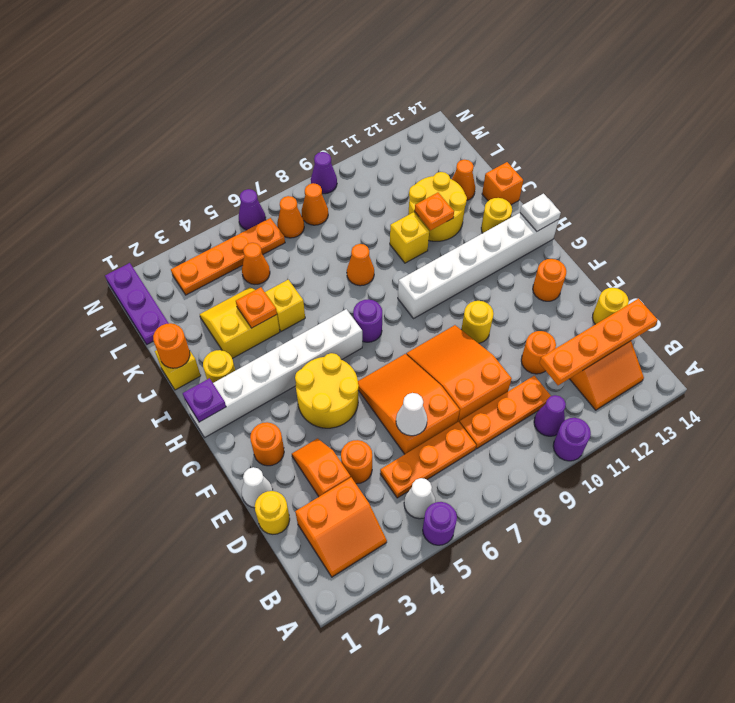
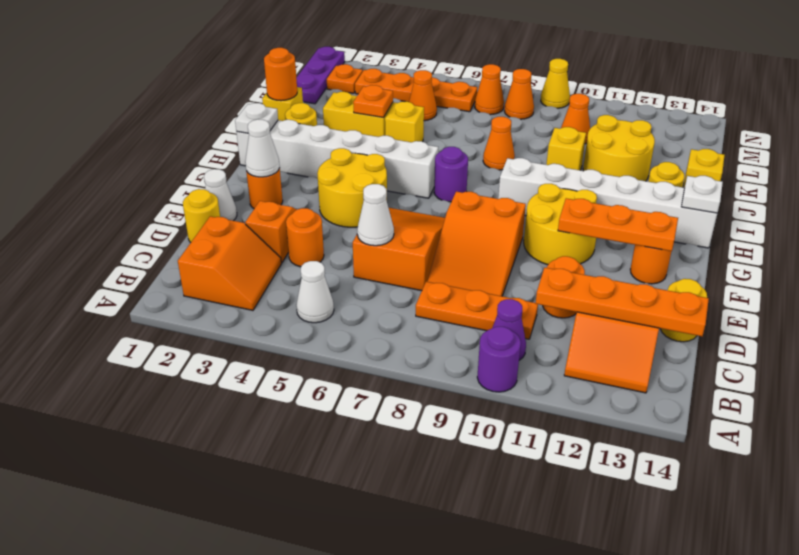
purple 1x1 round brick [423,502,457,545] -> none
orange 2x2 slope [295,478,387,577] -> orange 2x2 slope turned to [178,216,281,310]
orange 1x3 plate [380,422,476,498] -> orange 1x3 plate moved to [558,198,678,251]
orange 2x3 slope [406,325,512,423] -> orange 2x3 slope turned to [427,192,526,296]
none -> white 1x1 cone [245,119,280,177]
yellow 1x1 round brick [461,301,494,343] -> yellow 2x2 round brick [524,184,597,265]
purple 1x1 plate [183,378,226,422] -> white 1x1 plate [235,103,278,133]
orange 1x1 plate [415,193,454,230] -> orange 1x1 plate moved to [327,64,363,93]
orange 1x1 brick [482,162,523,205] -> yellow 1x1 brick [683,149,725,188]
orange 1x1 cone [452,160,475,200] -> orange 1x1 cone moved to [561,94,590,144]
purple 1x1 cone [239,189,266,230] -> none
purple 1x1 cone [311,152,337,194] -> yellow 1x1 cone [541,59,570,108]

